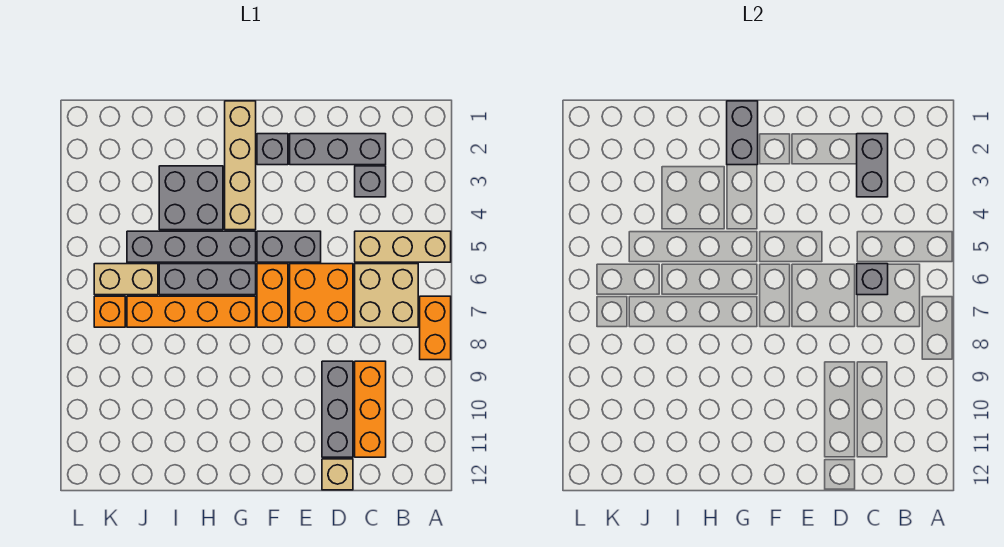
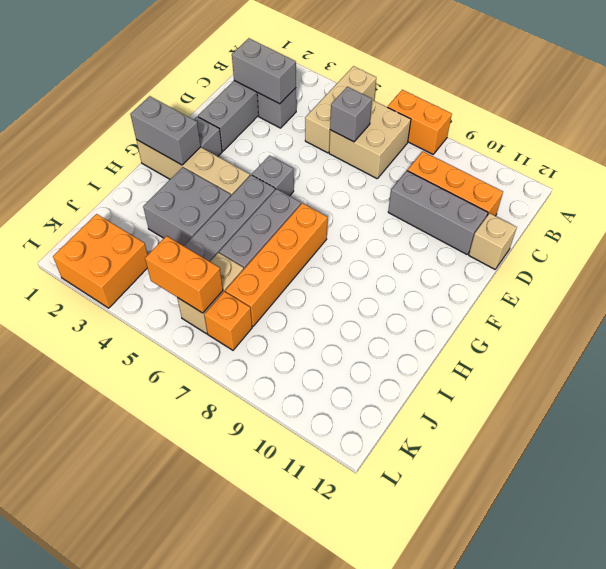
orange 2x2 brick [290,264,353,327] -> orange 2x2 brick moved to [53,214,148,308]
grey 1x2 brick [257,231,321,262] -> grey 1x1 brick [252,156,294,196]
orange 1x2 brick [257,264,288,327] -> orange 1x2 brick moved to [145,236,223,313]

